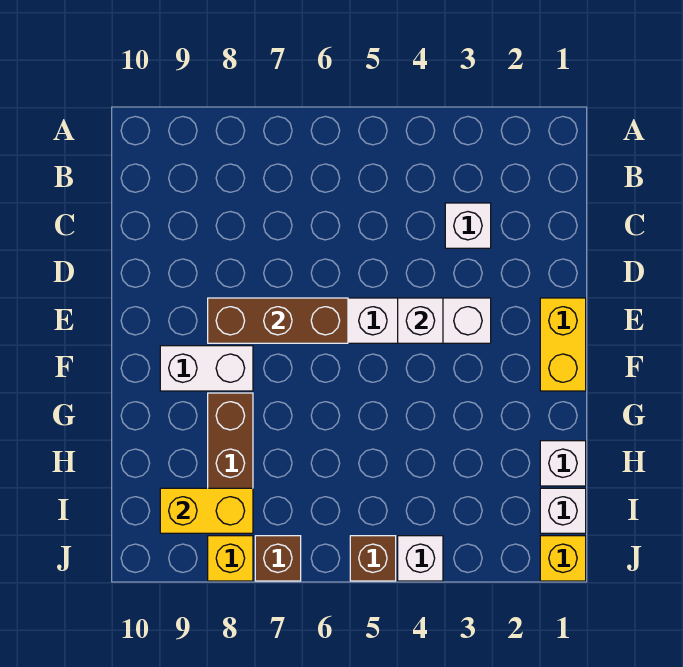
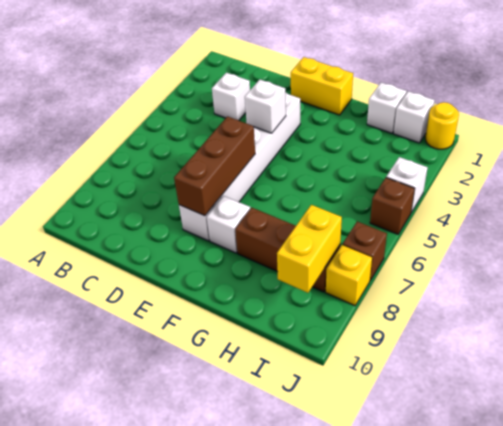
white 1x2 brick [160,346,253,391] -> white 1x1 brick [207,196,250,253]
yellow 1x1 brick [540,536,586,581] -> yellow 1x1 round brick [425,102,459,149]

